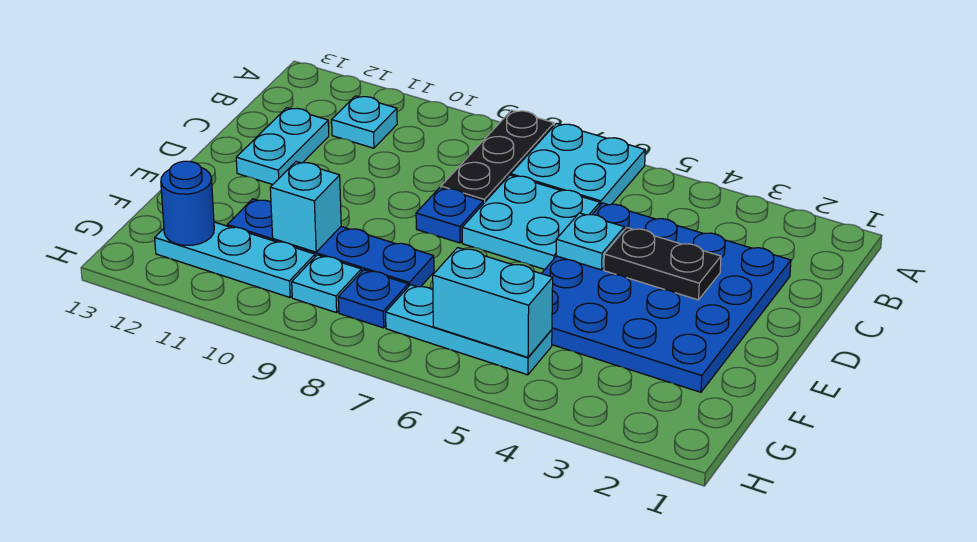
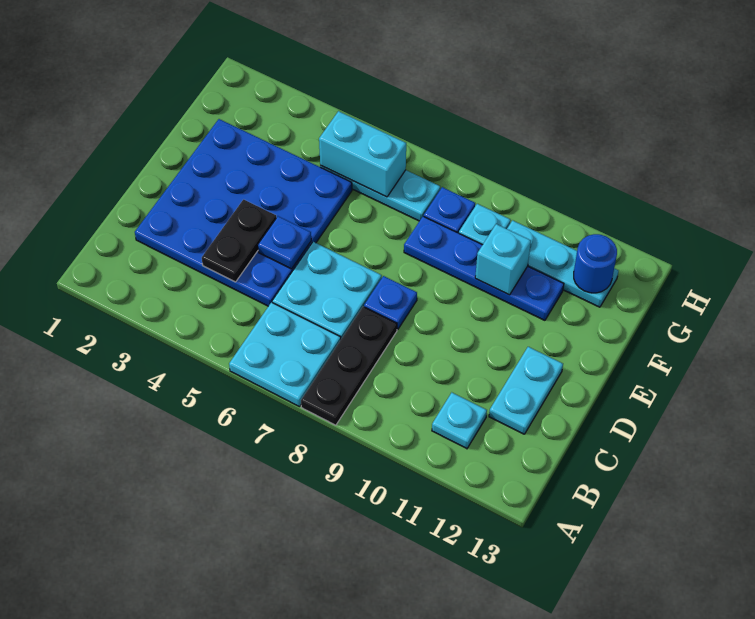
black 1x2 plate [604,228,721,300] -> black 1x2 plate turned to [202,200,276,282]
cyan 1x1 plate [556,213,624,270] -> blue 1x1 plate [258,216,311,269]

